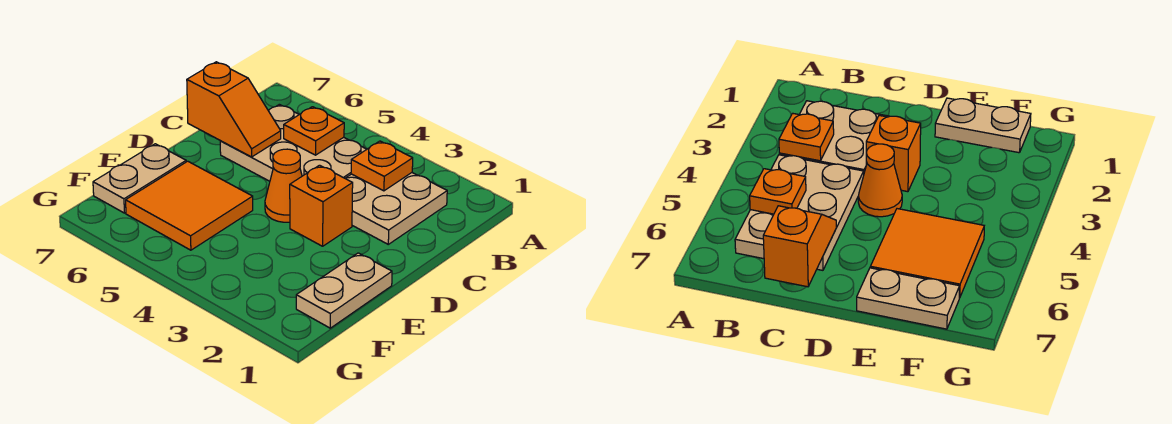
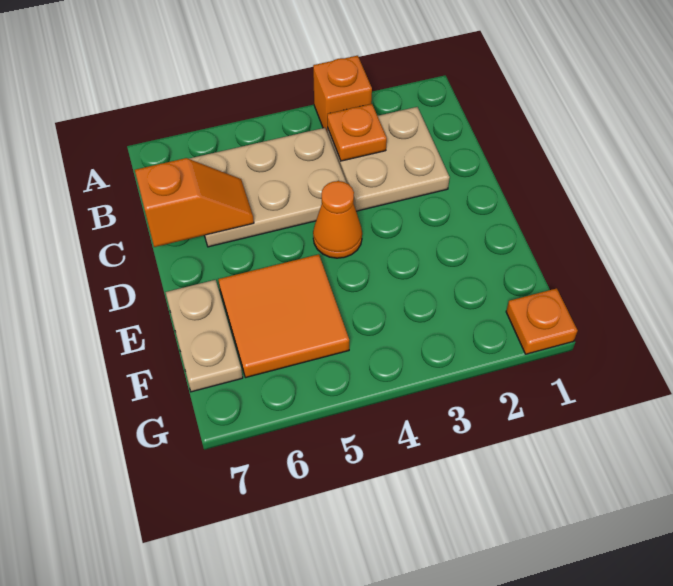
orange 1x1 plate [284,107,344,155] -> orange 1x1 plate moved to [506,288,578,354]
orange 1x1 brick [290,165,353,246] -> orange 1x1 brick moved to [313,56,372,131]
tan 1x2 plate [296,253,392,328] -> none

